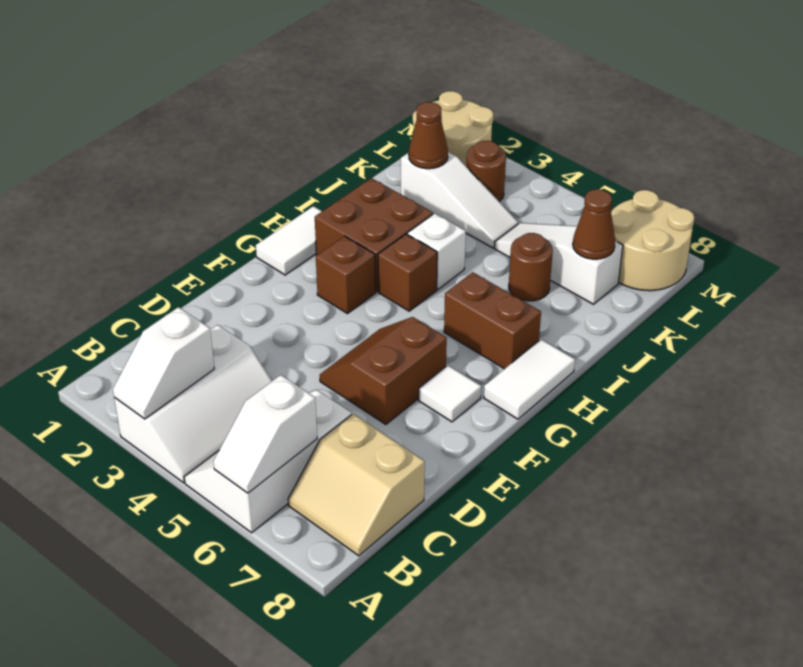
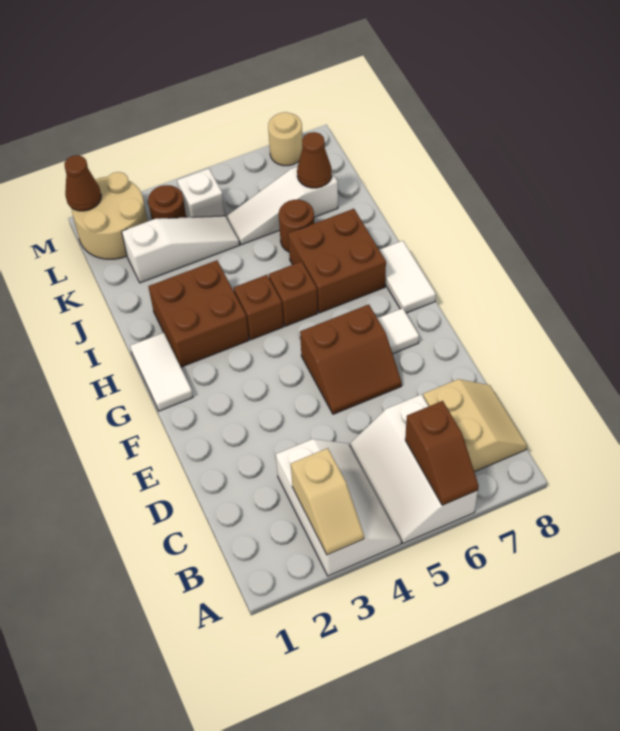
white 1x2 slope [113,307,214,419] -> tan 1x2 slope [291,448,364,555]
white 1x2 slope [213,375,317,493] -> brown 1x2 slope [405,401,479,505]
tan 2x2 slope [288,414,425,556] -> tan 2x2 slope turned to [423,379,527,472]
brown 2x2 slope [320,317,447,424] -> brown 2x2 slope turned to [300,304,402,414]
brown 1x1 brick [316,236,376,314] -> brown 1x1 brick moved to [269,261,318,326]
brown 1x2 brick [444,272,541,369] -> brown 2x2 brick [288,209,386,313]
white 1x1 brick [407,213,466,290] -> white 1x1 brick moved to [177,169,225,217]
brown 1x1 cone [409,102,448,169] -> brown 1x1 cone moved to [64,155,101,211]
tan 2x2 round brick [611,190,694,291] -> tan 1x1 round brick [268,112,303,166]

